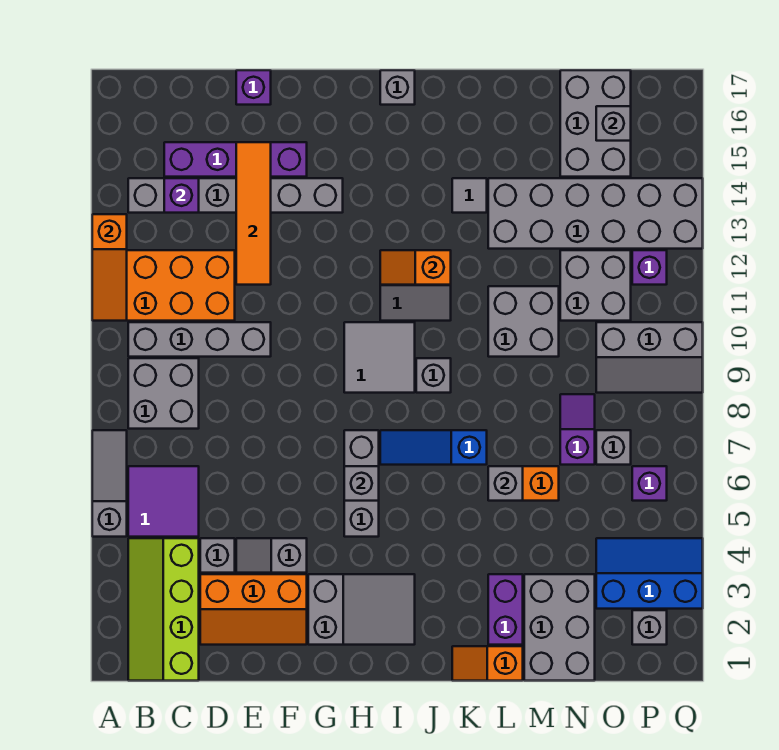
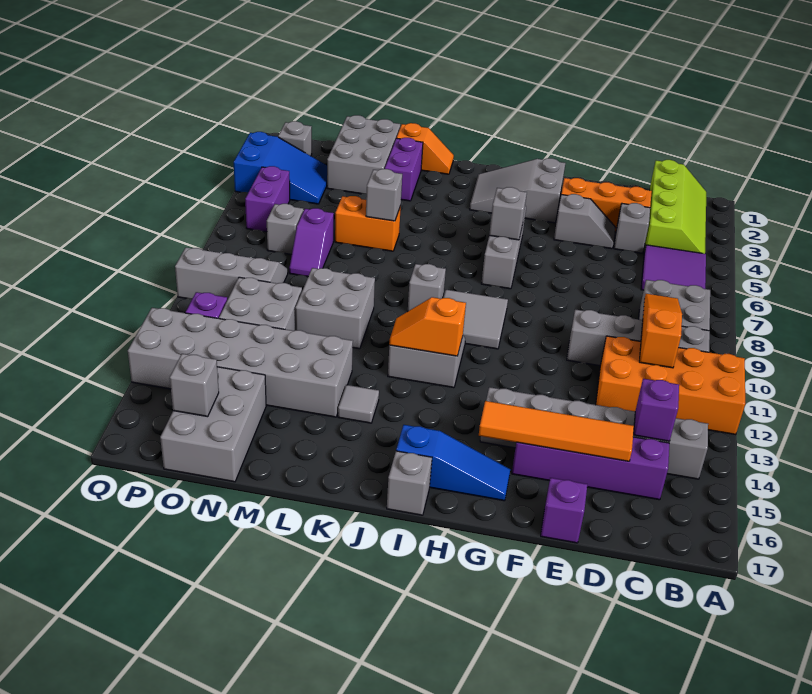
grey 1x3 slope [92,430,127,537] -> none
orange 1x3 slope [92,214,127,321] -> orange 1x3 slope moved to [639,294,682,368]
orange 1x4 tile [236,142,271,285] -> orange 1x4 tile turned to [479,401,634,461]
blue 1x3 slope [380,430,487,465] -> blue 1x3 slope moved to [396,425,510,501]
orange 1x2 slope [380,250,451,285] -> orange 1x2 slope turned to [389,297,466,356]
blue 2x3 slope [596,538,703,609] -> blue 2x3 slope turned to [234,132,327,204]
purple 1x1 brick [632,466,667,501] -> purple 1x2 brick [245,166,290,232]

